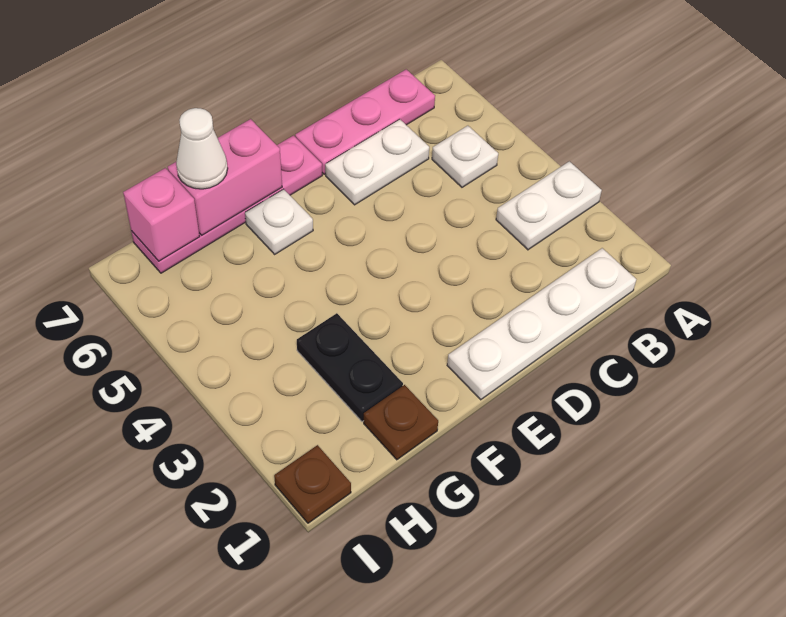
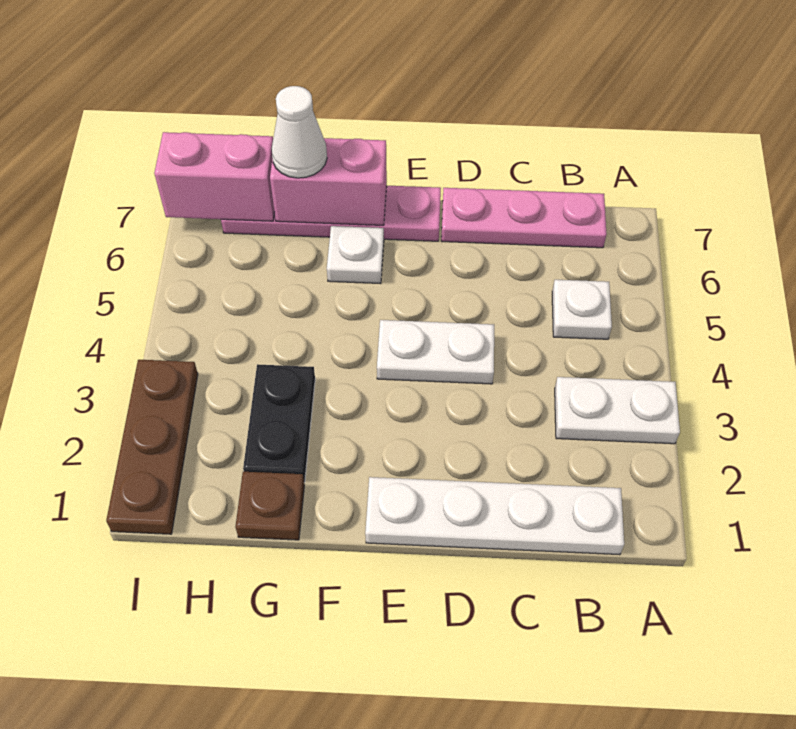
white 1x2 plate [325,119,429,205] -> white 1x2 plate moved to [377,320,494,384]
pink 1x1 brick [123,168,200,261] -> pink 1x2 brick [154,132,275,221]
brown 1x1 plate [274,445,351,523] -> brown 1x3 plate [106,360,198,534]

